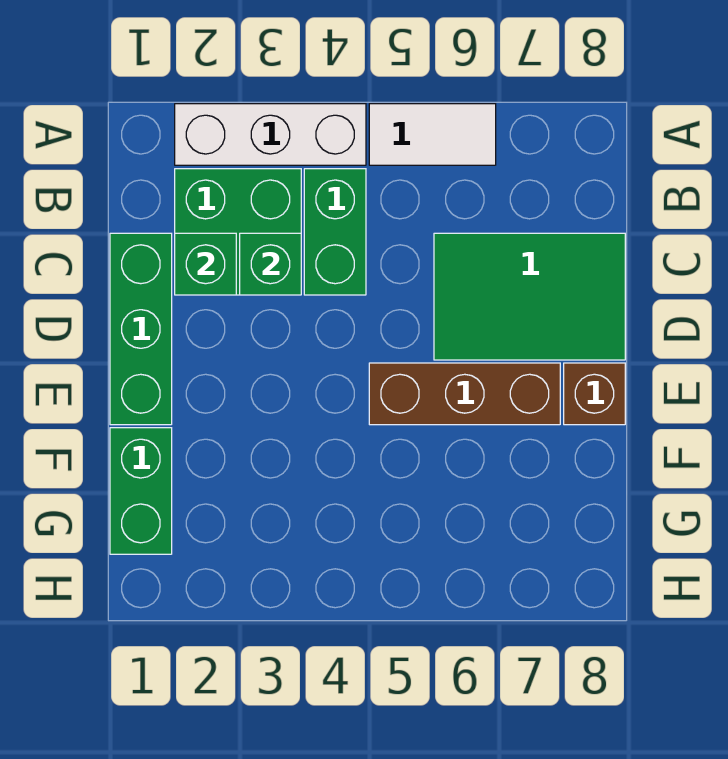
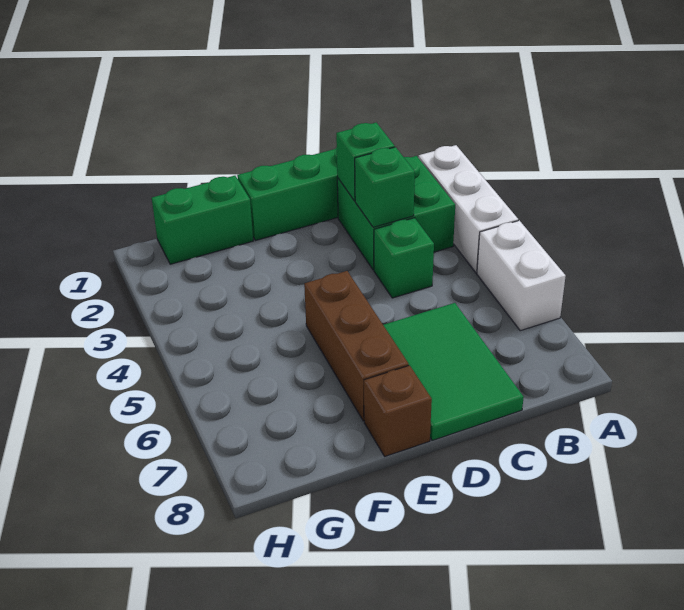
white 1x2 tile [369,104,496,165] -> white 1x2 brick [477,220,566,331]
green 1x2 brick [304,169,366,295] -> green 1x1 brick [374,218,434,298]

